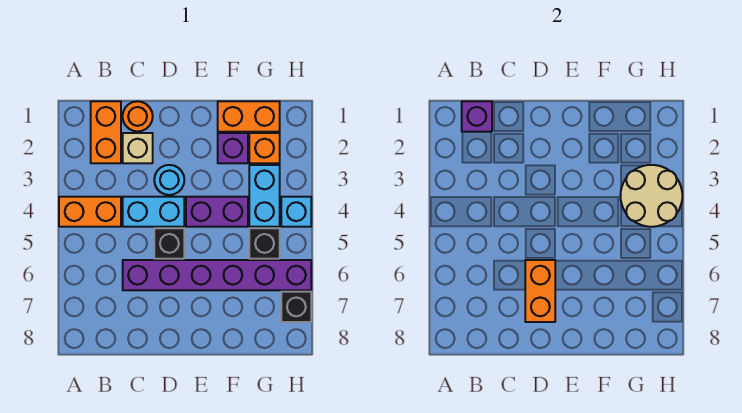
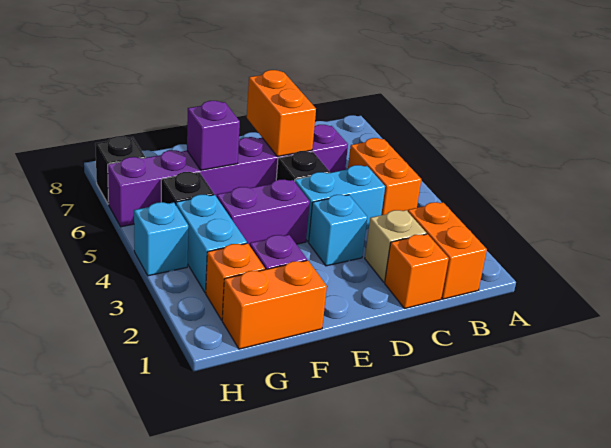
orange 1x2 brick [59,197,121,227] -> orange 1x2 brick turned to [348,138,421,215]
purple 1x1 brick [462,101,492,132] -> purple 1x1 brick moved to [187,101,240,170]
orange 1x1 round brick [123,101,153,132] -> orange 1x1 brick [385,234,449,308]
cyan 1x1 round brick [154,165,184,195] -> cyan 1x1 brick [309,195,367,266]
tan 2x2 round brick [621,165,682,227] -> none

